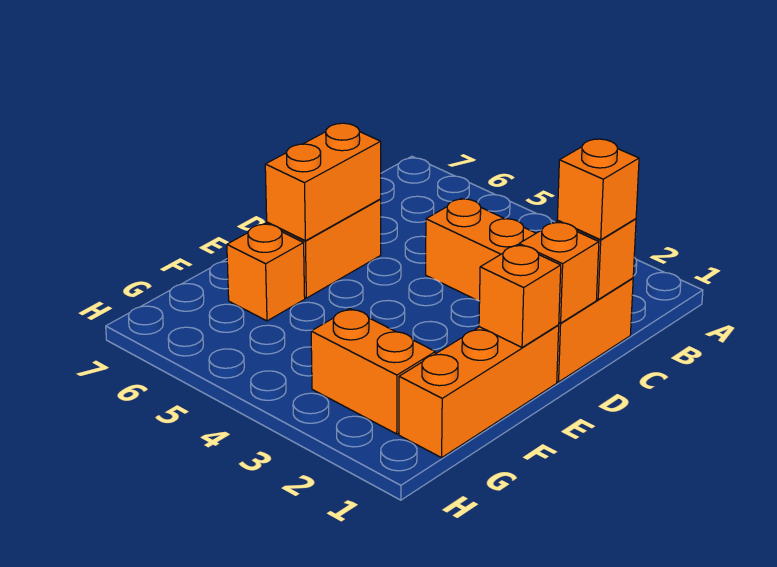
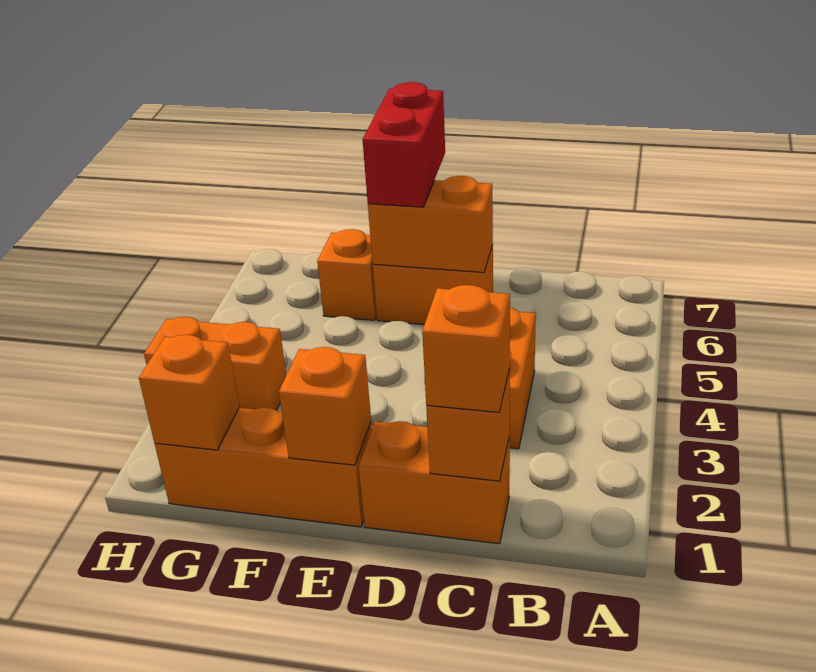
orange 1x1 brick [519,222,599,323] -> orange 1x1 brick moved to [139,335,239,450]
none -> red 1x2 brick [362,82,445,207]
orange 1x2 brick [311,309,435,434] -> orange 1x2 brick turned to [144,317,286,410]

